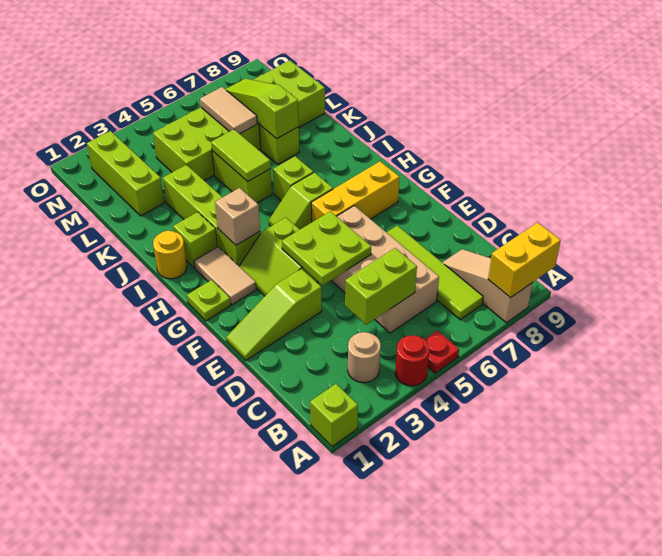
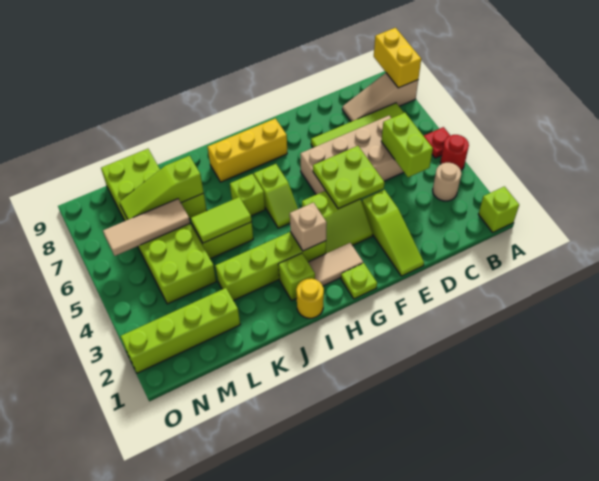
yellow 1x3 brick [311,161,399,222] -> yellow 1x3 brick turned to [208,118,287,182]
lime 1x3 brick [87,131,164,216] -> lime 1x4 brick [121,288,240,373]
tan 1x2 tile [200,87,257,134] -> tan 1x3 tile [103,199,190,256]

